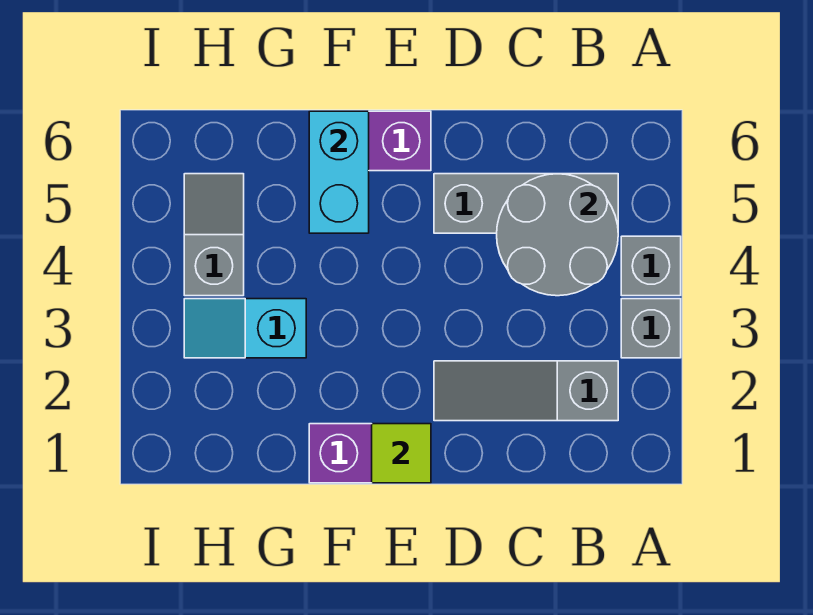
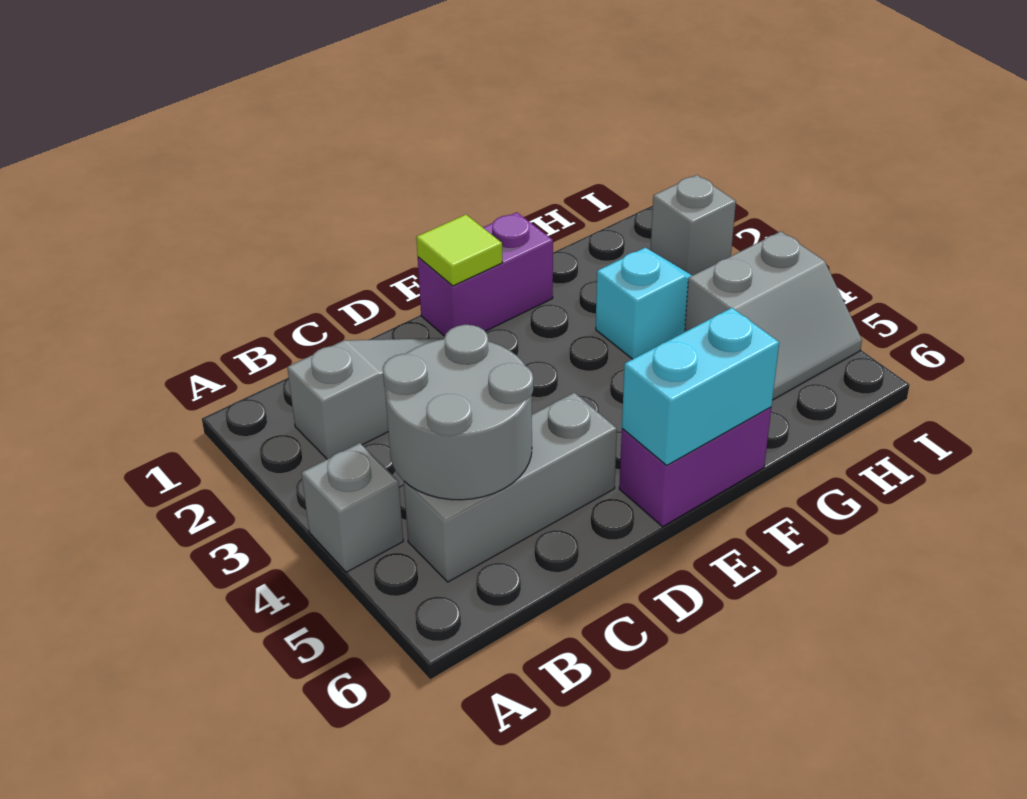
grey 1x1 brick [621,299,681,358] -> grey 1x1 brick moved to [651,175,736,276]
cyan 1x2 brick [309,111,369,233] -> cyan 1x2 brick turned to [622,308,779,465]
grey 1x2 slope [184,174,244,296] -> grey 2x2 slope [685,231,862,400]

